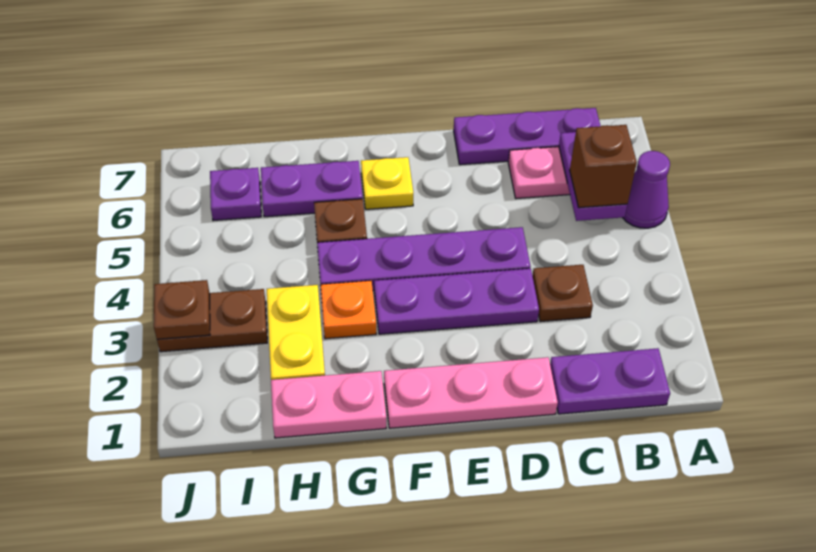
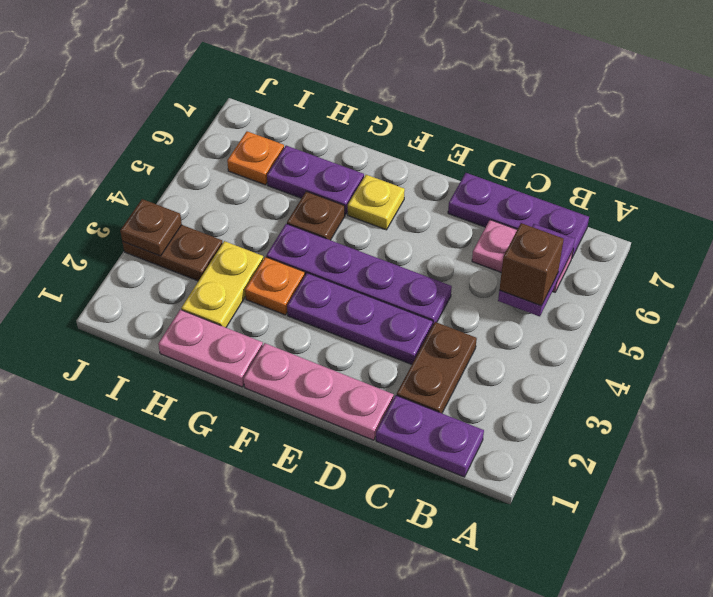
purple 1x1 cone [623,151,670,228] -> none
brown 1x1 plate [532,265,593,322] -> brown 1x2 plate [397,322,477,413]
purple 1x1 plate [210,168,261,221] -> orange 1x1 plate [227,131,284,185]

